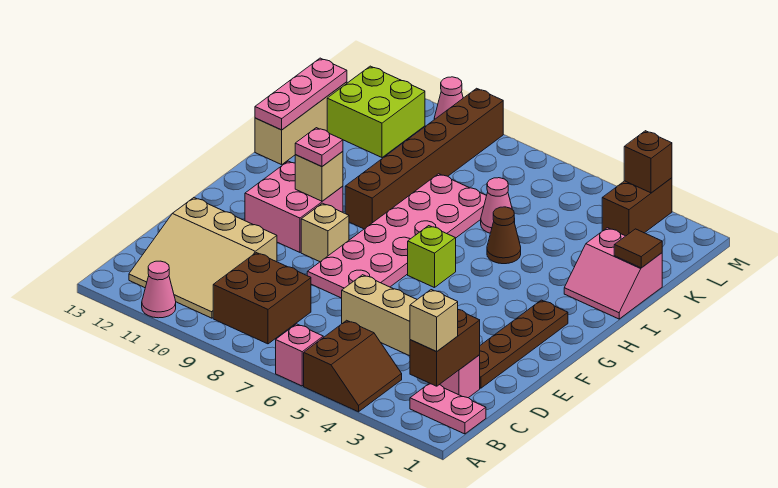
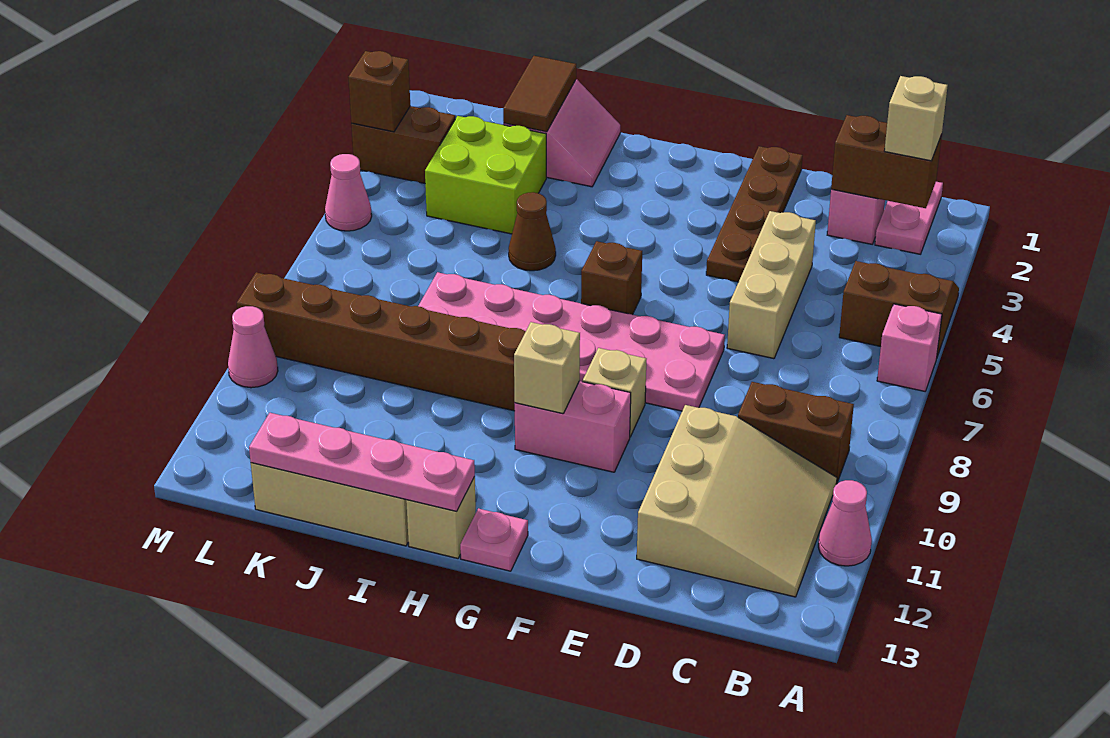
brown 2x2 brick [213,253,311,344] -> brown 1x2 brick [738,382,854,484]
brown 1x4 plate [480,300,568,388] -> brown 1x4 plate turned to [706,146,803,282]
pink 2x2 brick [245,161,343,252] -> pink 1x2 brick [515,381,631,472]
lime 1x1 brick [408,226,456,288] -> brown 1x1 brick [581,241,642,315]
pink 1x1 plate [295,128,343,167] -> pink 1x1 plate moved to [460,508,528,571]
none -> tan 1x1 brick [406,477,476,558]
pink 1x3 plate [255,58,347,130] -> pink 1x4 plate [249,413,475,511]
brown 1x1 tile [614,229,662,268] -> brown 1x2 tile [503,56,576,132]
pink 1x1 cone [481,178,515,233] -> pink 1x1 cone moved to [325,154,372,231]
lime 2x2 brick [327,66,425,157] -> lime 2x2 brick moved to [425,116,546,234]

